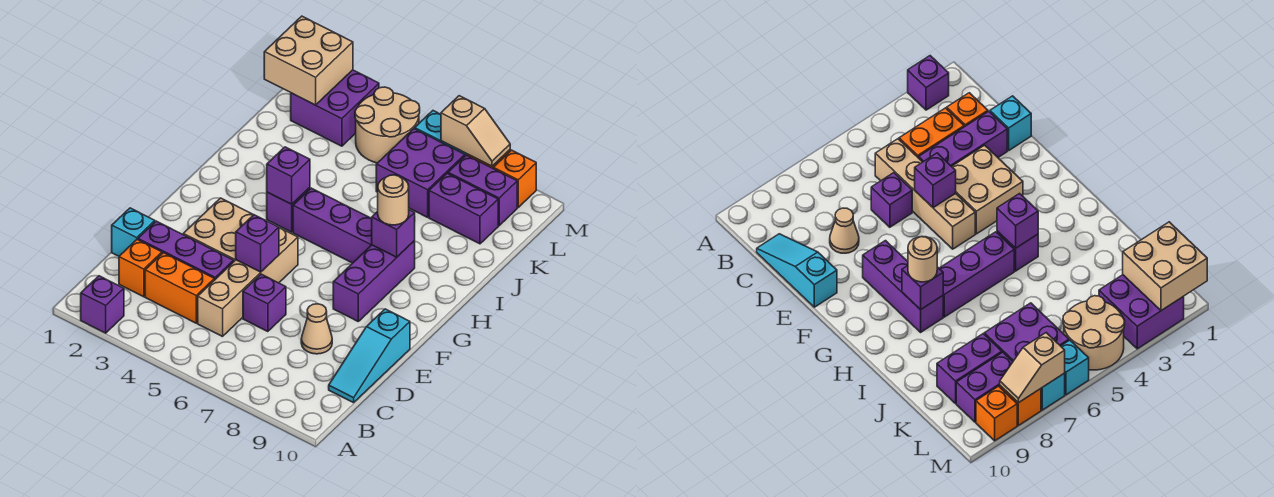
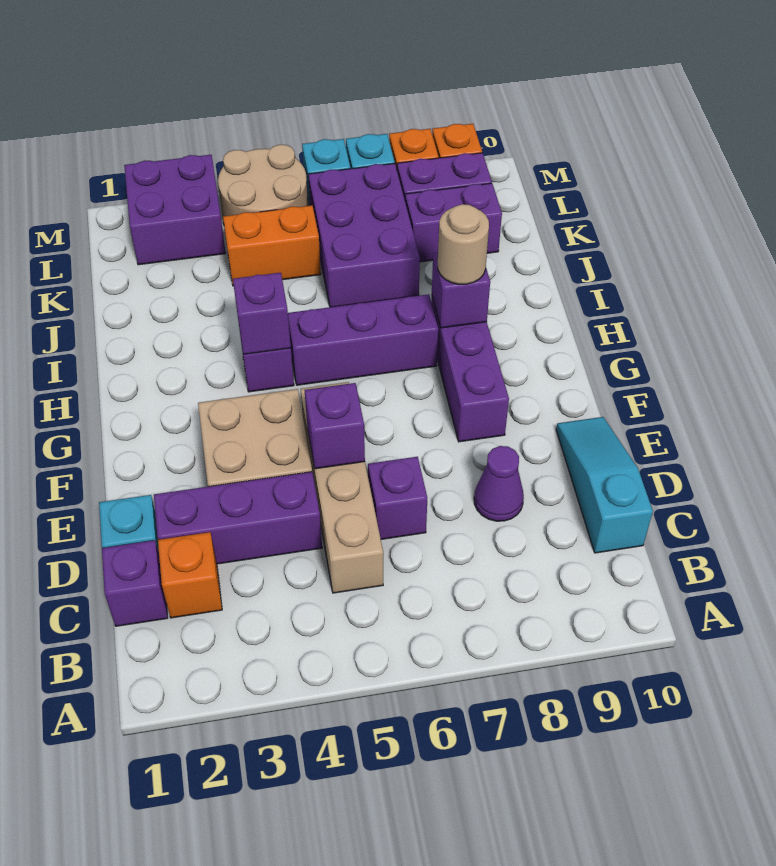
purple 1x1 brick [81,276,124,333] -> purple 1x1 brick moved to [102,540,168,626]
orange 1x2 brick [145,253,214,323] -> orange 1x2 brick moved to [223,205,321,286]
cyan 1x3 slope [329,309,410,403] -> cyan 1x3 slope turned to [556,417,653,553]
tan 1x1 cone [301,304,332,354] -> purple 1x1 cone [474,446,524,521]
purple 2x2 brick [376,129,465,217] -> purple 2x3 brick [308,163,420,307]
tan 2x2 brick [264,16,353,105] -> none
tan 1x2 slope [441,96,510,166] -> none

